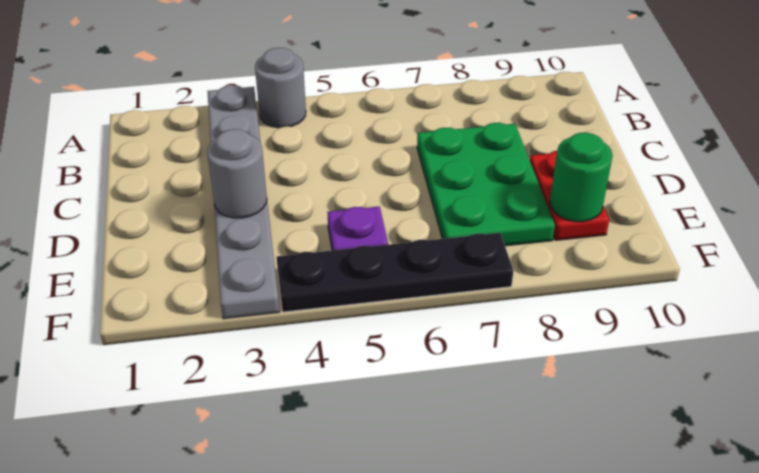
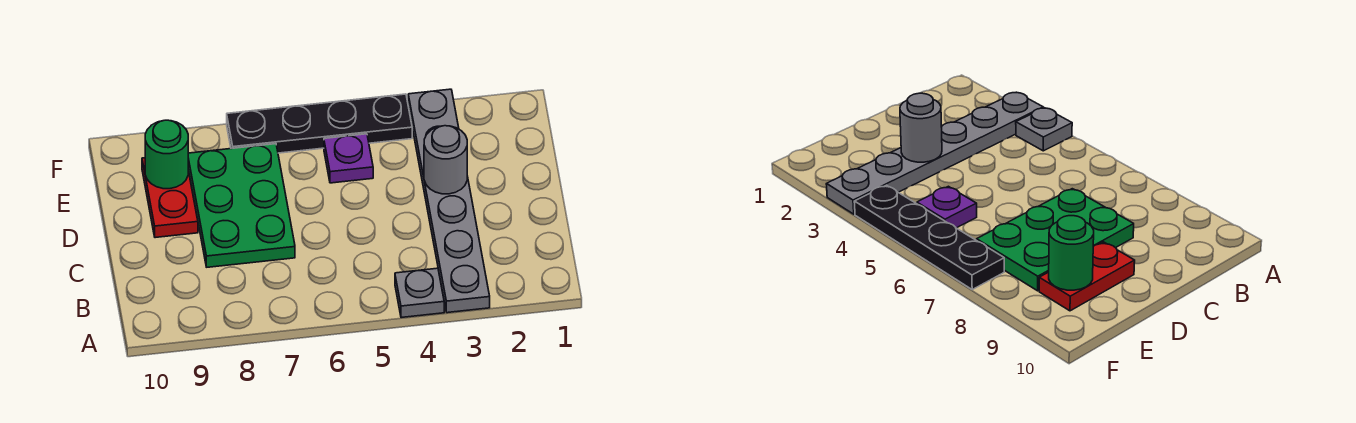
grey 1x1 round brick [255,48,306,128] -> grey 1x1 plate [395,268,444,318]

